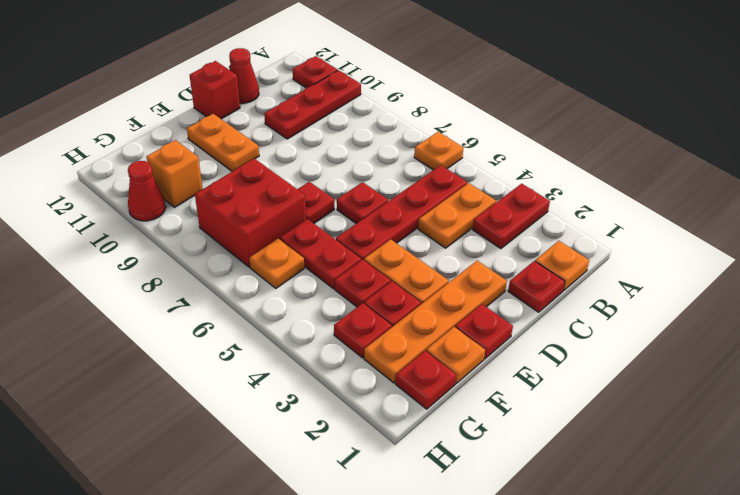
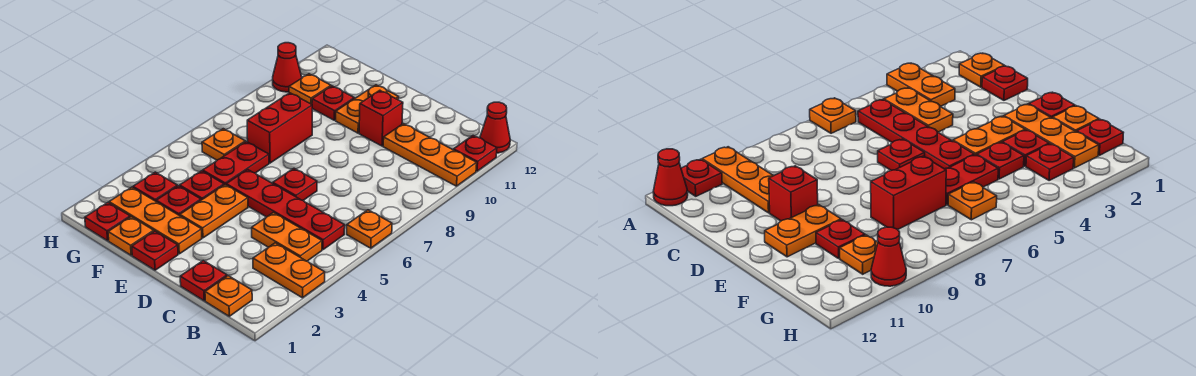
red 1x2 plate [473,184,550,249] -> orange 1x2 plate [253,243,325,298]
red 1x3 plate [264,70,361,139] -> orange 1x3 plate [383,124,477,186]
red 1x1 cone [229,48,259,103] -> red 1x1 cone moved to [480,102,510,153]
orange 1x4 plate [364,261,507,383] -> orange 1x3 plate [109,187,202,254]
red 1x1 brick [190,61,240,119] -> red 1x1 brick moved to [359,90,403,146]
red 1x1 plate [297,182,334,223] -> red 1x1 plate moved to [312,86,354,120]
red 2x2 brick [195,159,306,267] -> red 1x2 brick [247,93,312,163]
orange 1x1 brick [146,140,203,207] -> orange 1x1 plate [289,74,331,104]

